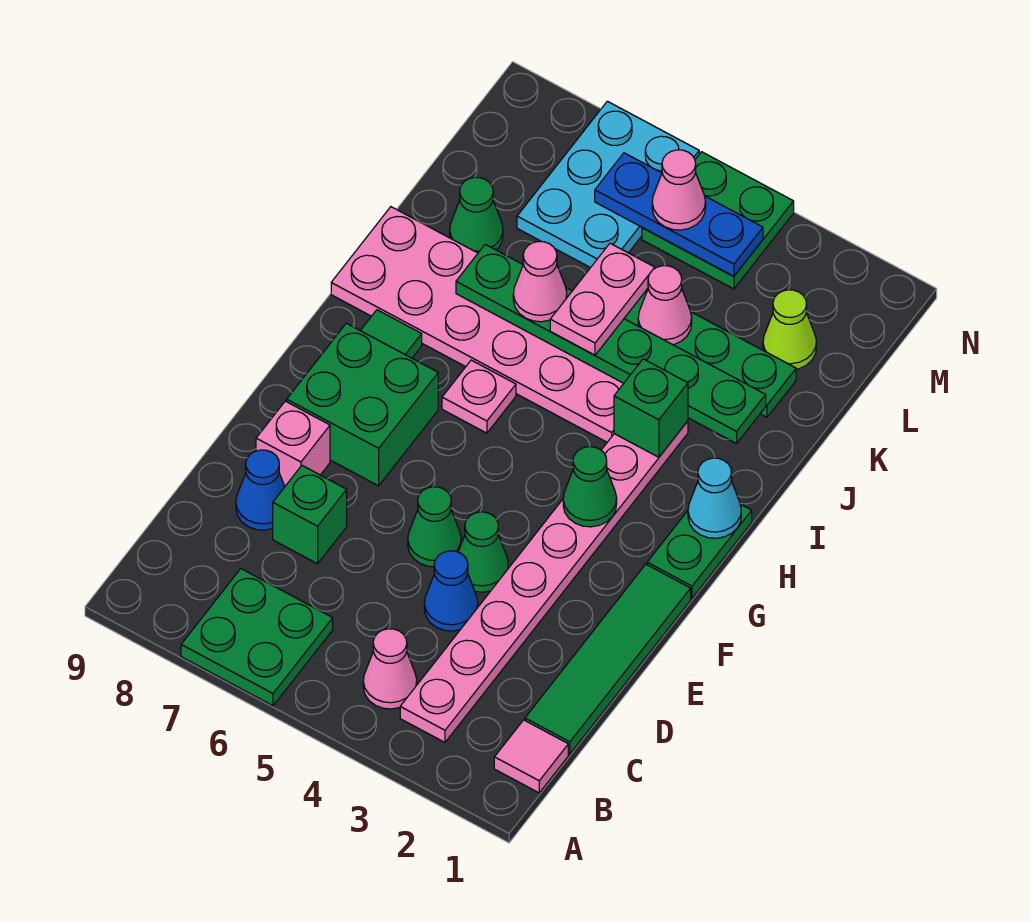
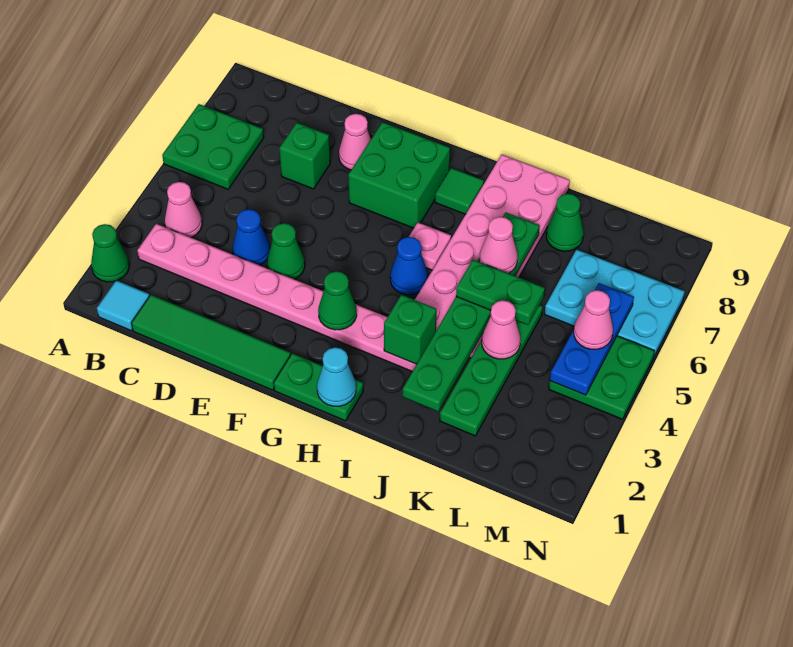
pink 1x1 tile [494,720,568,793] -> cyan 1x1 tile [97,280,149,330]
blue 1x1 cone [236,450,285,530] -> blue 1x1 cone moved to [390,237,428,295]
green 1x1 cone [408,487,461,567] -> green 1x1 cone moved to [91,224,129,282]
pink 1x1 brick [256,401,330,486] -> pink 1x1 cone [339,114,371,170]
pink 1x2 plate [550,243,655,355] -> green 1x2 plate [456,260,545,325]
lime 1x1 cone [763,290,816,369] -> none

